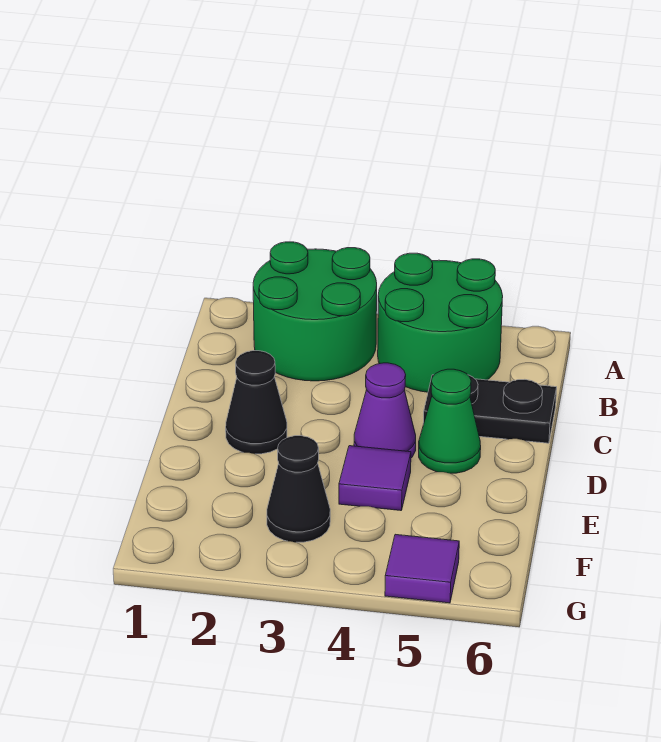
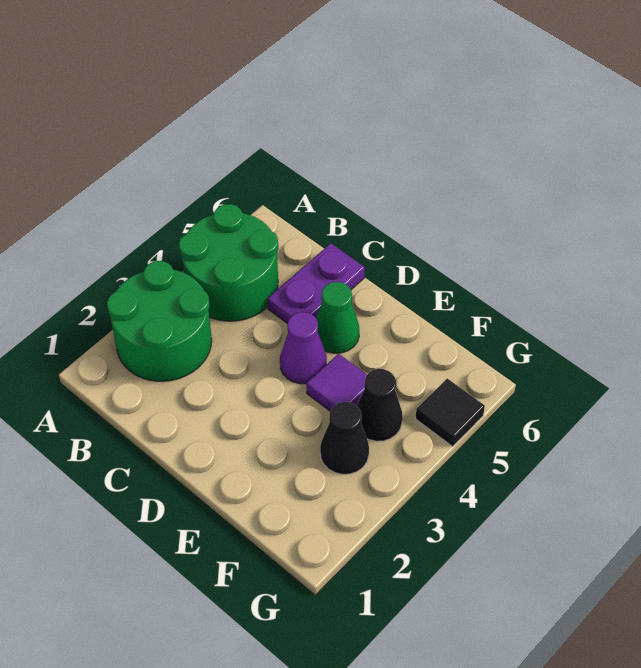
black 1x2 plate [423,375,557,443] -> purple 1x2 plate [268,243,365,323]
black 1x1 cone [226,351,287,454] -> black 1x1 cone moved to [357,369,403,441]
purple 1x1 tile [385,534,459,603] -> black 1x1 tile [415,379,485,447]

